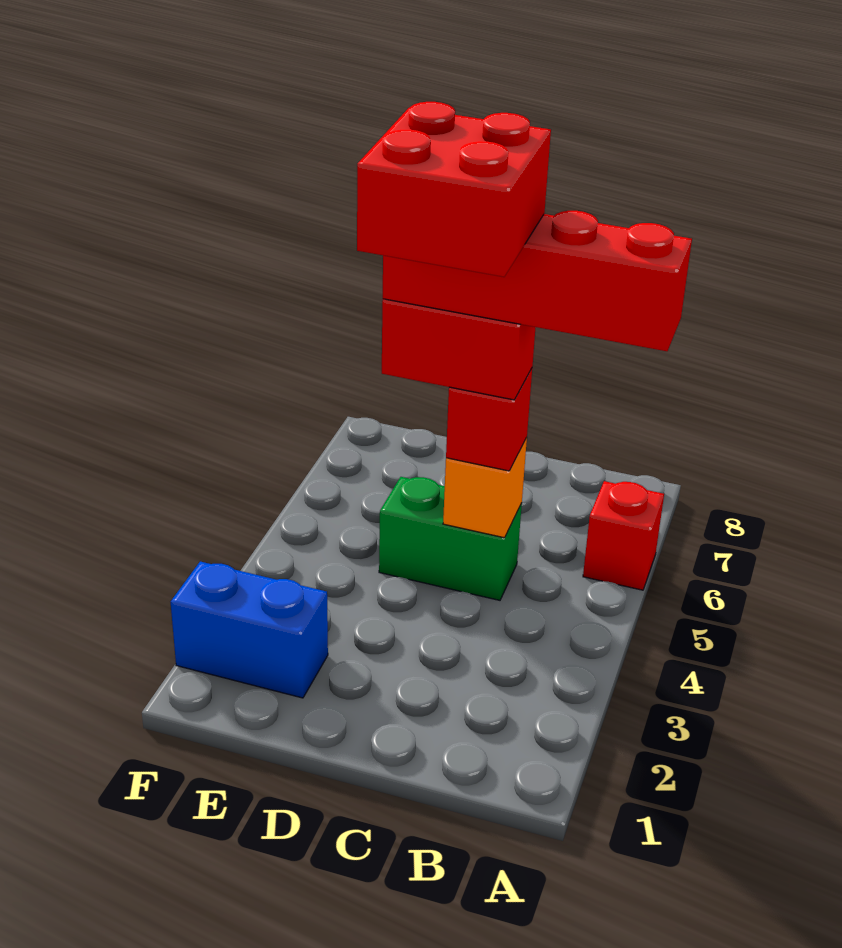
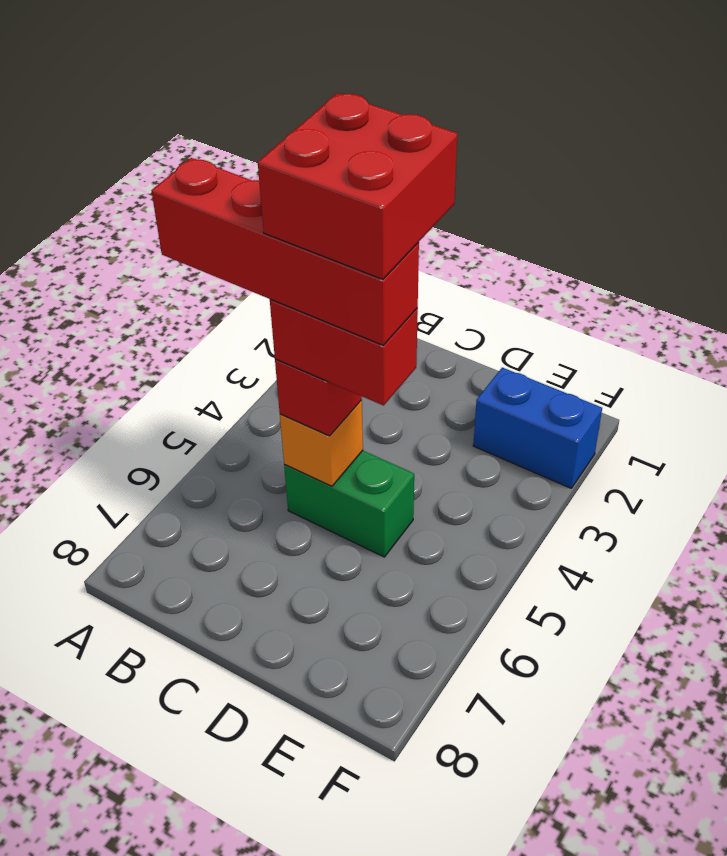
red 1x1 brick [583,481,664,590] -> none

